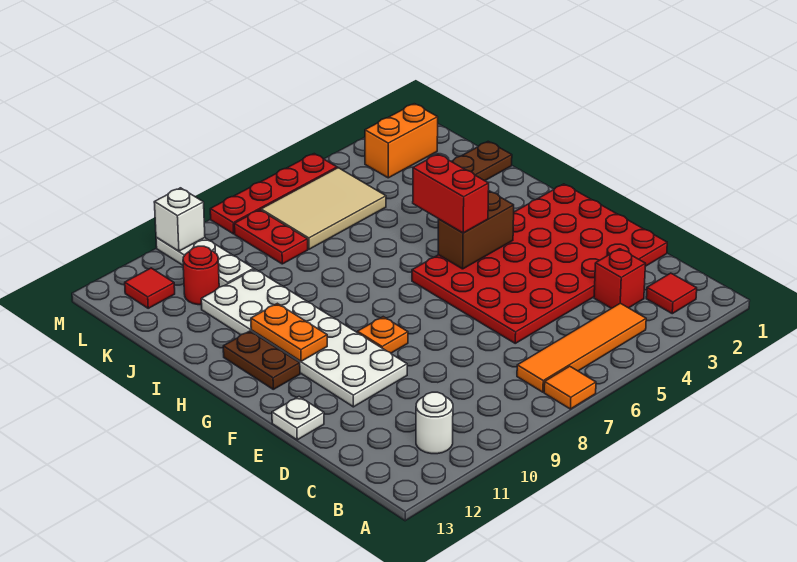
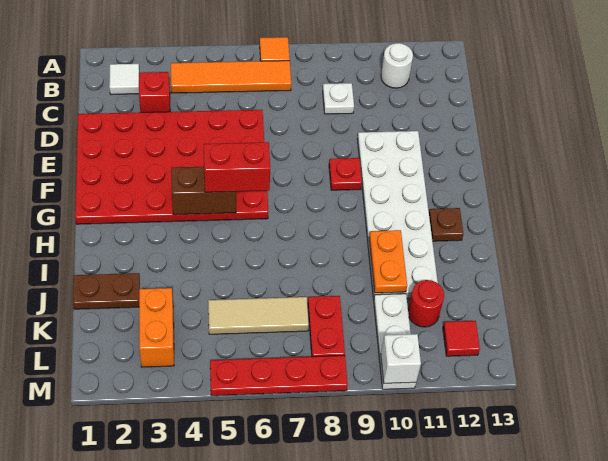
red 1x1 tile [646,273,697,314] -> white 1x1 tile [109,64,139,94]
white 1x1 plate [272,397,324,440] -> white 1x1 plate moved to [323,83,354,114]
orange 1x1 plate [357,317,408,353] -> red 1x1 plate [329,158,362,190]
red 1x2 brick [413,154,489,233] -> red 1x2 brick turned to [204,142,270,192]
orange 1x2 plate [251,303,327,361] -> orange 1x2 plate moved to [369,230,407,293]
brown 1x2 plate [223,331,300,389] -> brown 1x1 plate [429,208,464,241]
tan 2x3 tile [261,168,386,249] -> tan 1x3 tile [208,297,309,334]
orange 1x2 brick [365,104,438,178] -> orange 1x2 brick turned to [139,288,174,367]

